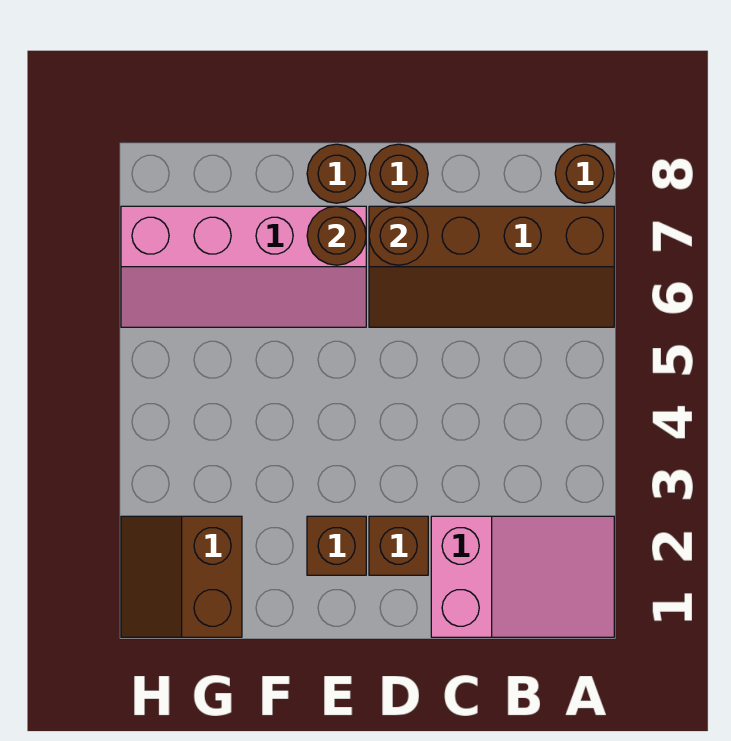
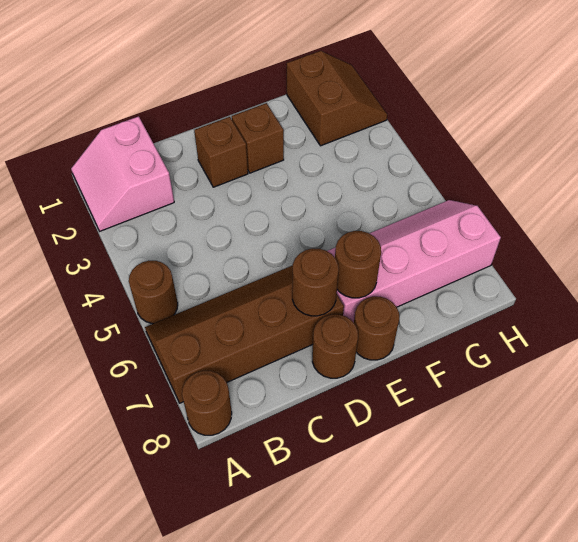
pink 2x3 slope [431,516,614,637] -> pink 2x2 slope [71,116,174,231]
none -> brown 1x1 round brick [129,261,178,324]

